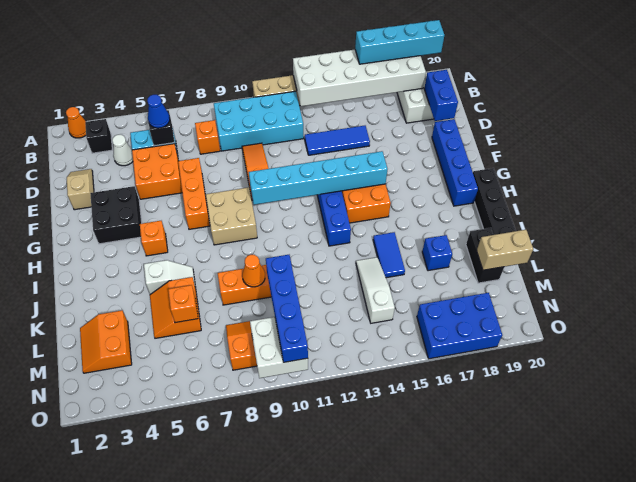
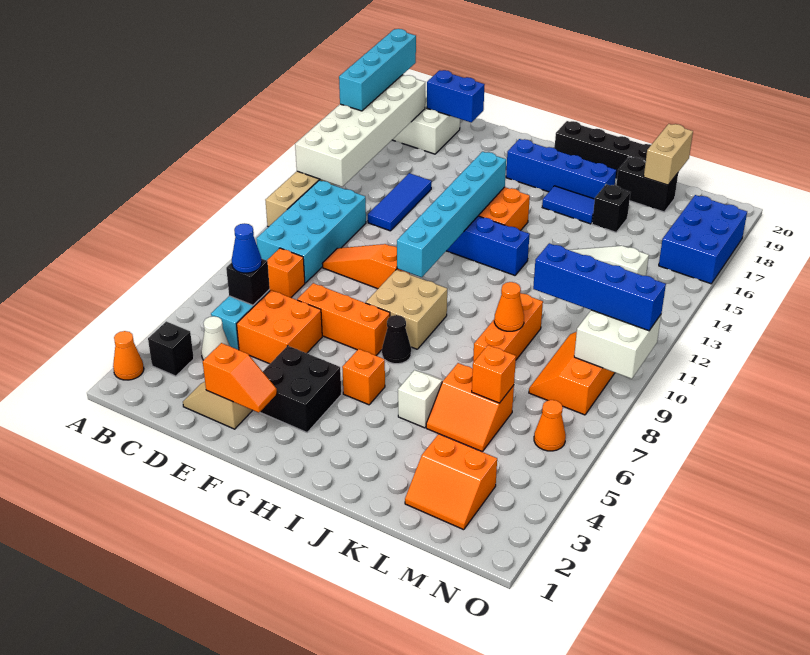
none -> orange 1x2 slope [203,343,277,413]
blue 1x4 brick [432,119,478,206] -> blue 1x4 brick moved to [506,139,616,199]
none -> black 1x1 cone [382,315,411,364]
blue 1x2 tile [373,232,405,278] -> blue 1x2 tile moved to [542,186,595,224]
blue 1x1 brick [422,235,452,271] -> black 1x1 brick [592,184,631,232]
none -> orange 1x1 cone [534,400,566,451]

